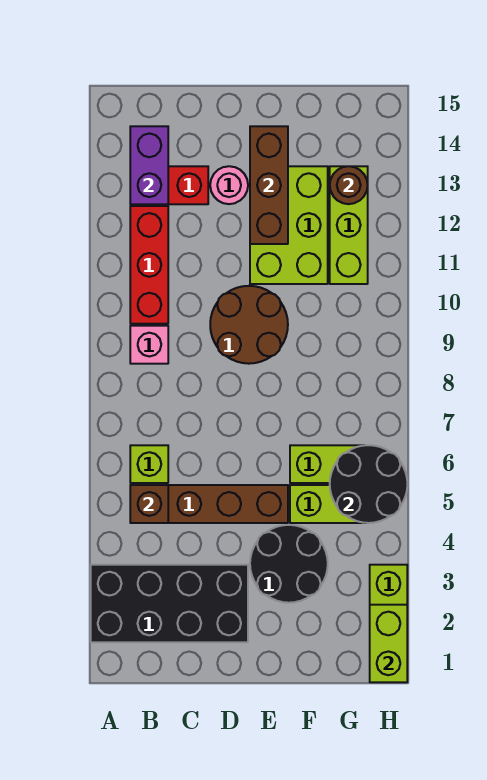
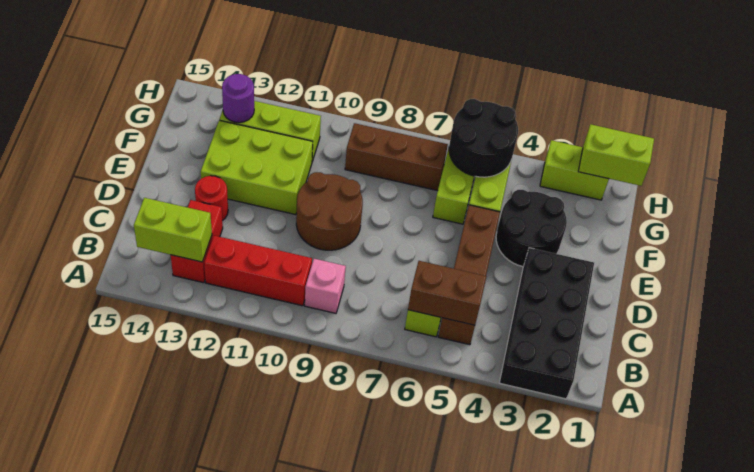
brown 1x1 brick [130,485,168,523] -> brown 1x2 brick [408,261,486,325]
purple 1x2 brick [130,126,168,204] -> lime 1x2 brick [134,198,212,262]
pink 1x1 round brick [210,166,248,204] -> red 1x1 round brick [195,176,228,221]
brown 1x3 brick [250,126,288,244] -> brown 1x3 brick moved to [345,123,448,191]
brown 1x1 round brick [330,166,368,204] -> purple 1x1 round brick [222,74,254,123]

